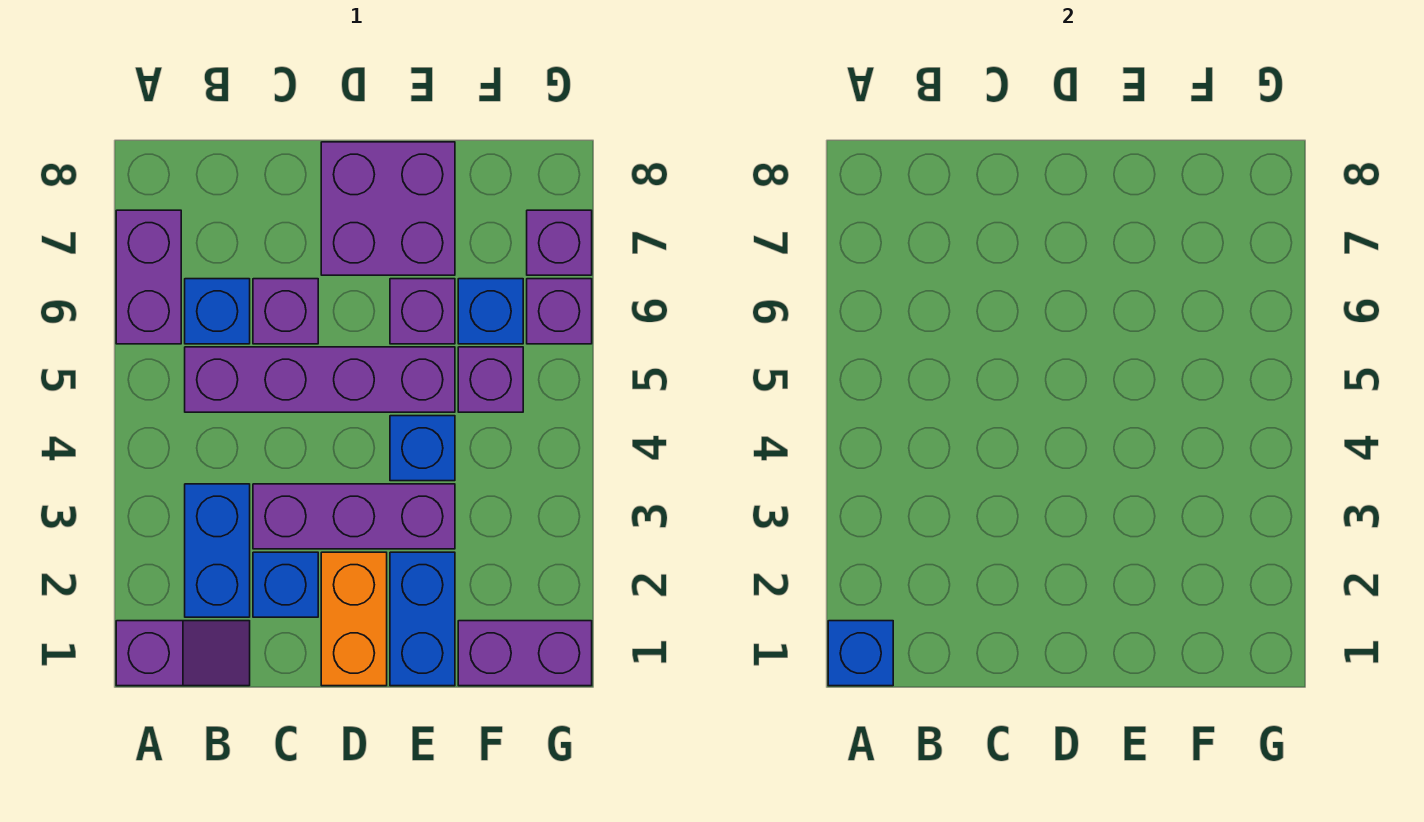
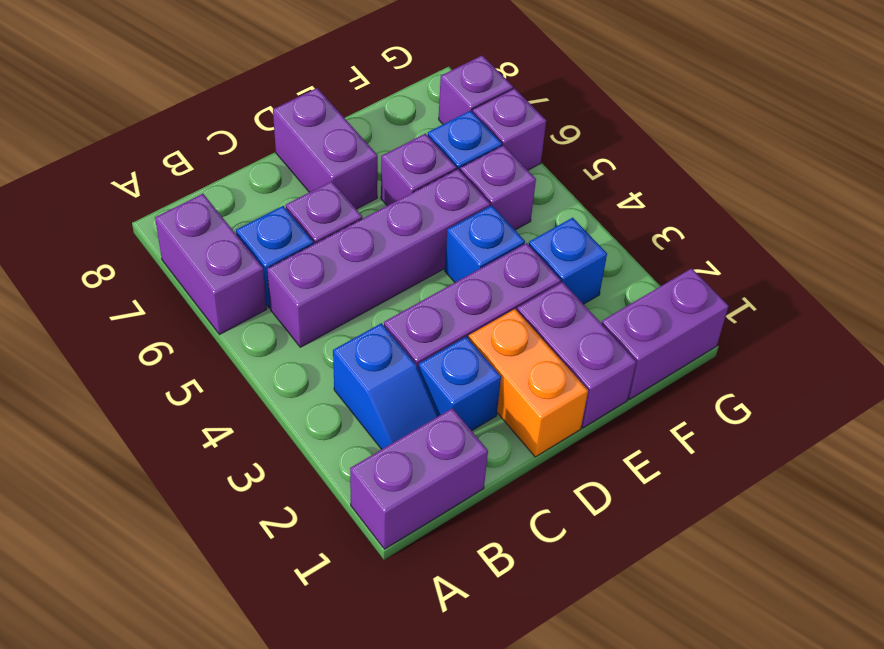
purple 1x2 slope [116,621,250,686] -> purple 1x2 brick [350,408,488,549]
blue 1x1 brick [828,621,893,686] -> blue 1x1 brick moved to [529,218,607,304]
blue 1x2 brick [185,484,250,617] -> blue 1x2 slope [333,323,439,449]
purple 2x2 brick [321,142,455,275] -> purple 1x2 brick [273,88,378,209]
blue 1x2 brick [390,552,455,686] -> purple 1x2 brick [517,282,636,428]

